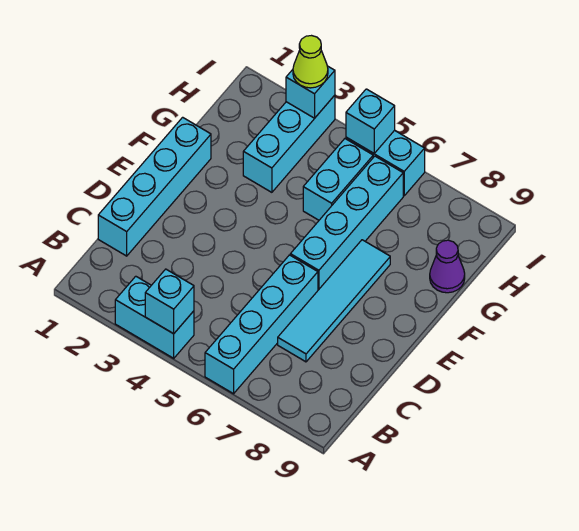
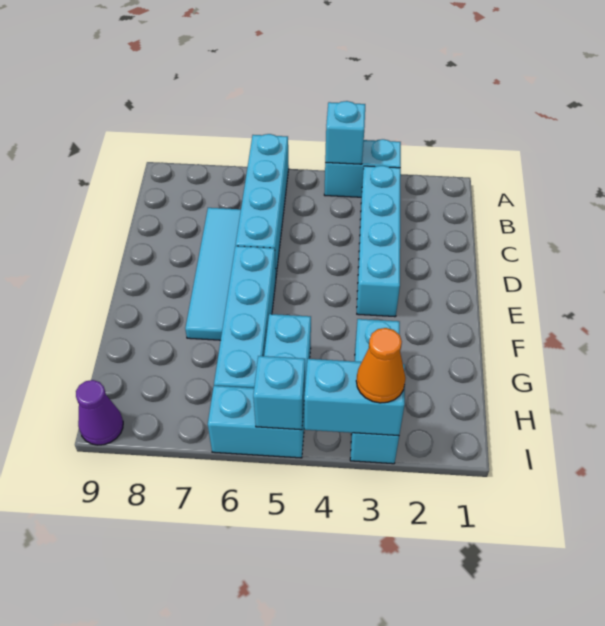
cyan 1x4 brick [98,117,211,256] -> cyan 1x4 brick moved to [357,166,401,317]
purple 1x1 cone [430,240,465,293] -> purple 1x1 cone moved to [76,380,123,445]
cyan 1x1 brick [286,66,335,118] -> cyan 1x2 brick [304,359,405,436]
lime 1x1 cone [293,36,328,88] -> orange 1x1 cone [356,328,405,403]

